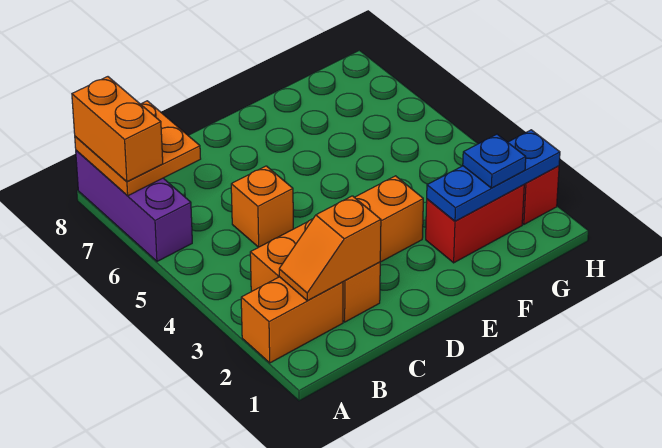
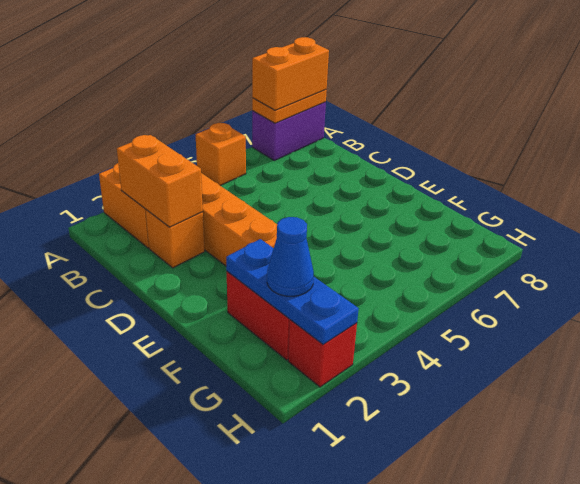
purple 1x3 brick [76,150,192,261] -> purple 1x2 brick [252,102,326,161]
orange 2x2 plate [75,101,201,196] -> orange 1x2 plate [252,90,327,123]
orange 1x2 slope [279,196,381,301] -> orange 1x2 brick [117,135,203,227]
orange 1x1 brick [231,166,293,247] -> orange 1x1 brick moved to [196,123,246,186]
blue 1x1 plate [463,134,526,188] -> blue 1x1 cone [267,217,314,296]

